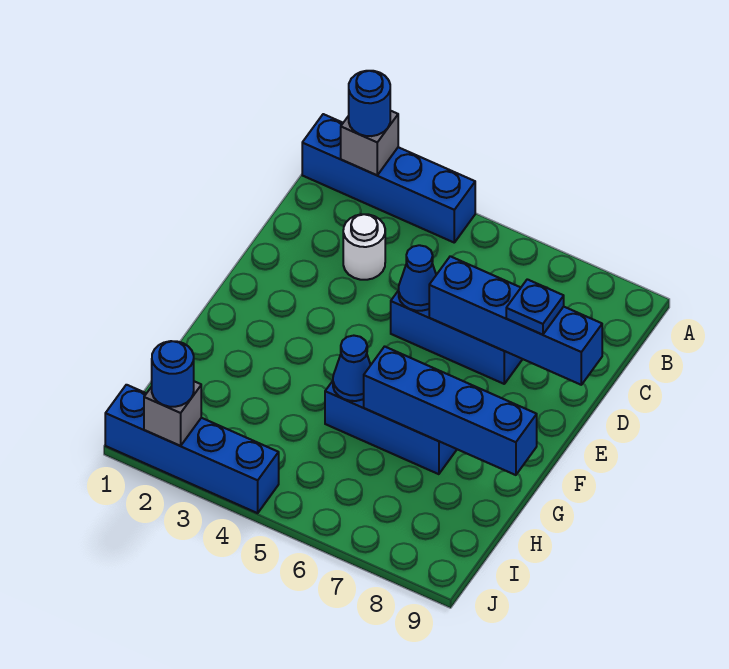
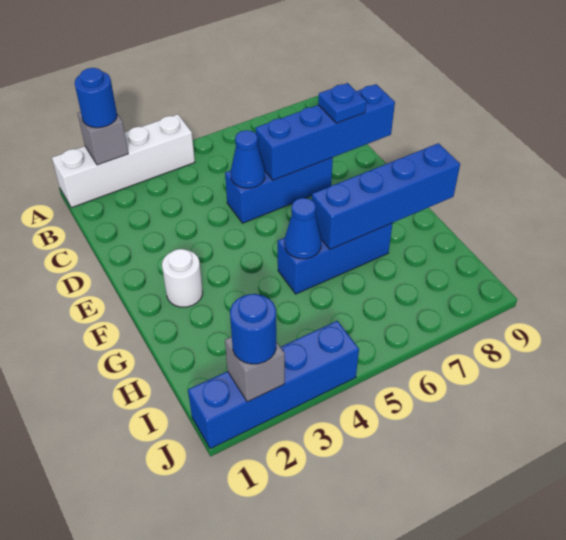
blue 1x4 brick [302,114,475,242] -> white 1x4 brick [52,114,195,208]
white 1x1 round brick [343,214,385,280] -> white 1x1 round brick moved to [162,249,203,307]

